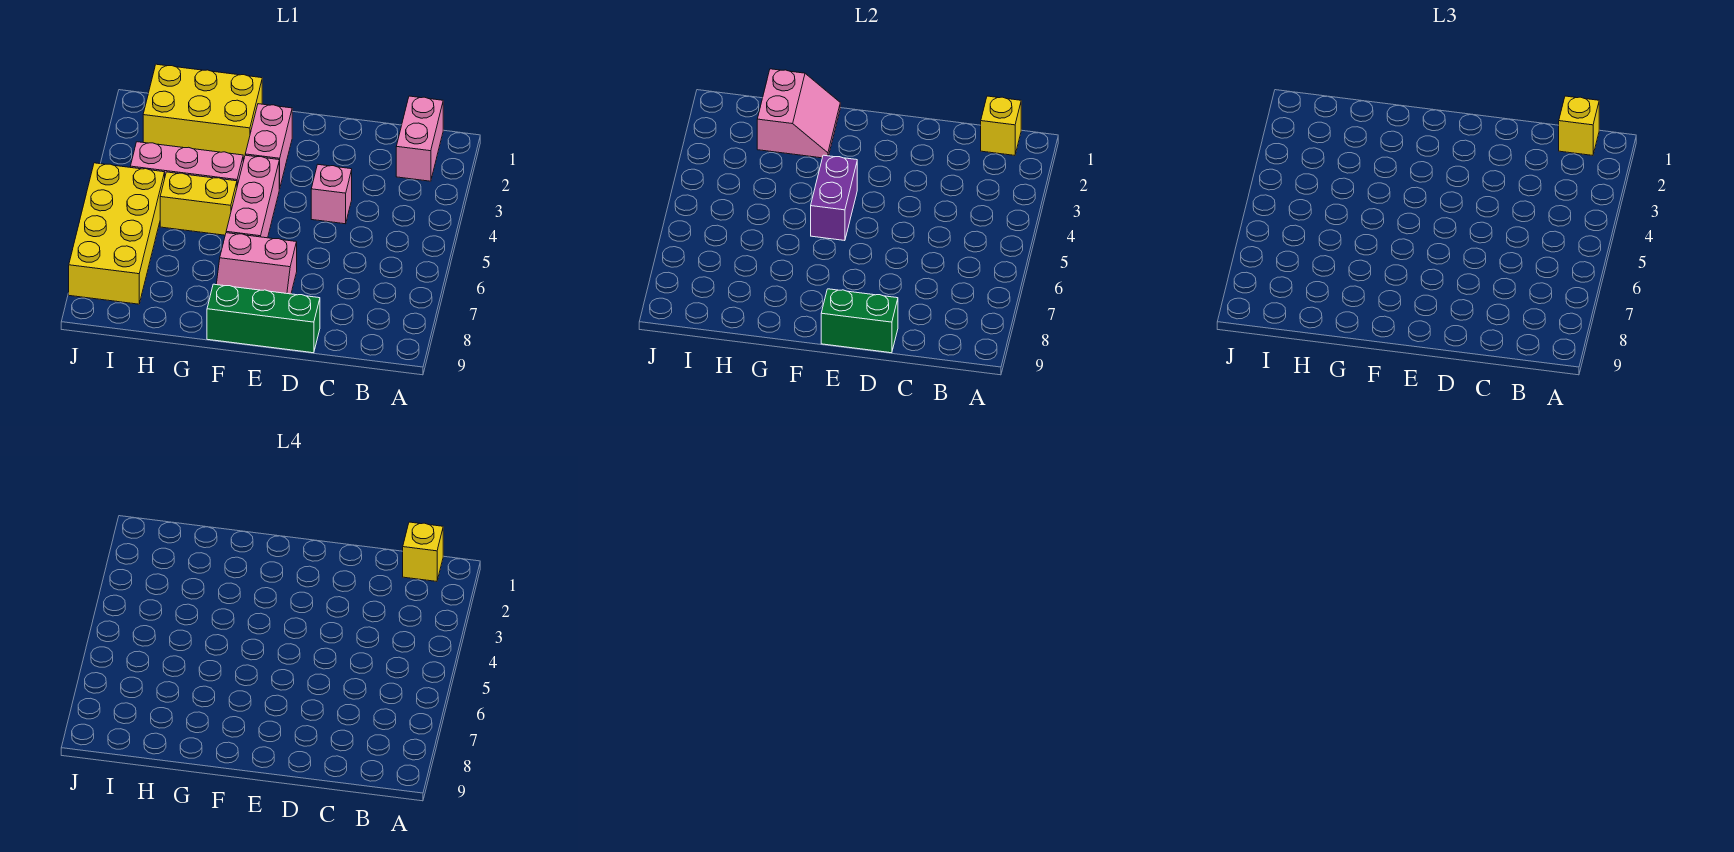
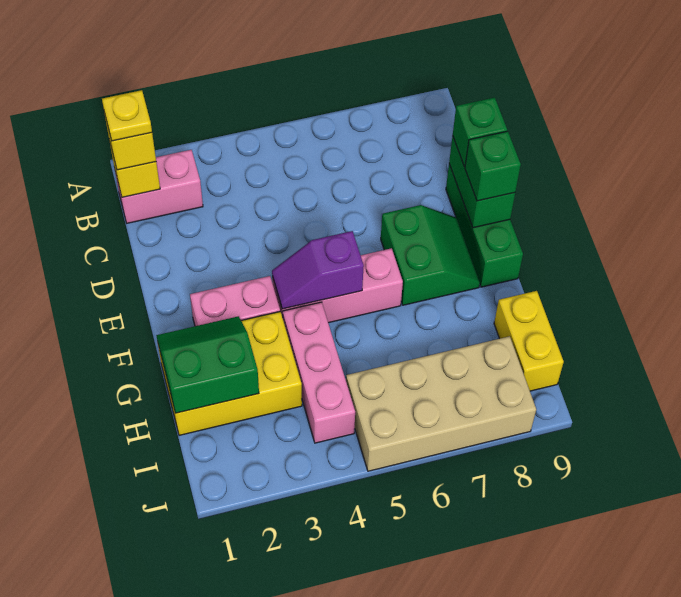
yellow 1x1 brick [403,522,443,581] -> yellow 1x1 plate [102,90,152,141]
pink 1x1 brick [311,165,352,224] -> none
none -> green 1x1 brick [453,97,507,167]
pink 2x2 slope [216,233,297,294] -> green 2x2 slope [381,205,480,305]
none -> green 1x1 brick [465,131,521,201]
purple 1x2 brick [811,155,857,241] -> purple 1x2 slope [272,231,364,309]
yellow 2x3 brick [143,64,262,158] -> yellow 2x3 brick turned to [158,312,302,435]
pink 2x2 slope [757,69,840,158] -> green 2x2 slope [156,316,259,413]
yellow 1x2 brick [160,172,237,235] -> yellow 1x2 brick moved to [494,291,564,391]
yellow 2x4 brick [69,163,165,304] -> tan 2x4 brick [346,336,536,471]

